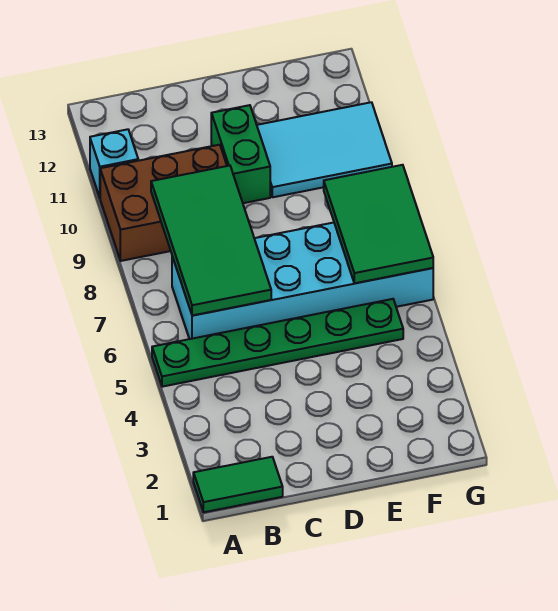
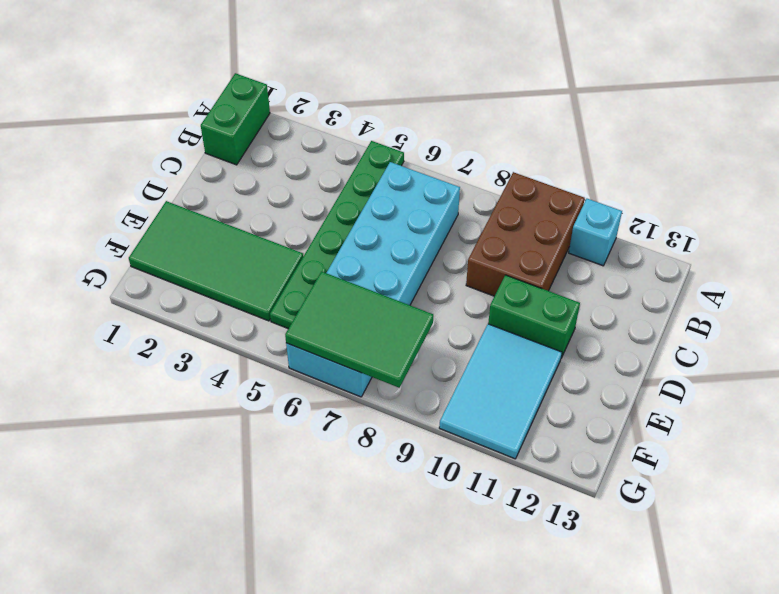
green 1x2 tile [193,457,283,512] -> green 1x2 brick [201,73,270,165]
green 2x4 tile [151,166,271,316] -> green 2x4 tile moved to [129,201,303,321]

